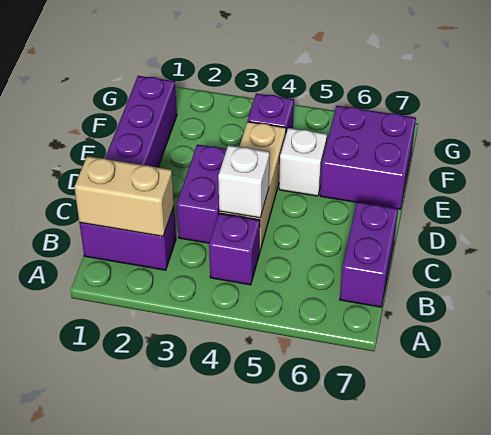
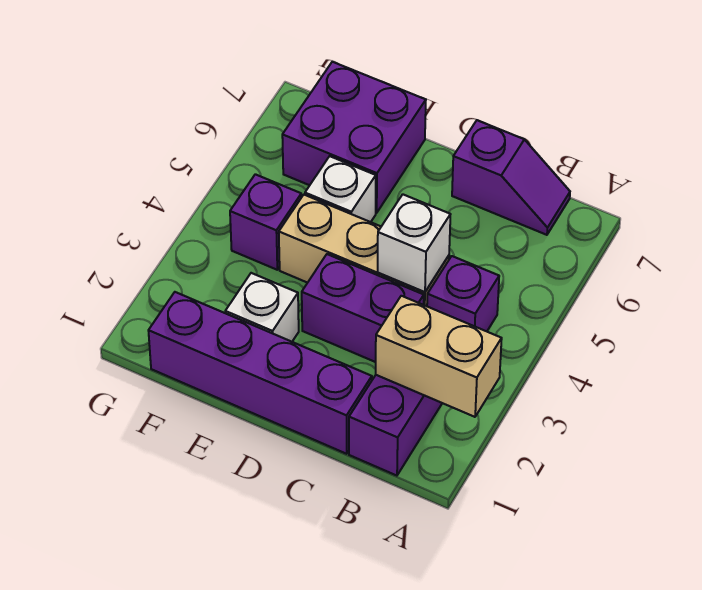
tan 1x2 brick [74,156,174,236] -> tan 1x2 brick turned to [376,296,502,417]
purple 1x2 brick [340,202,398,307] -> purple 1x2 slope [452,120,570,235]
none -> white 1x1 brick [225,273,299,342]

